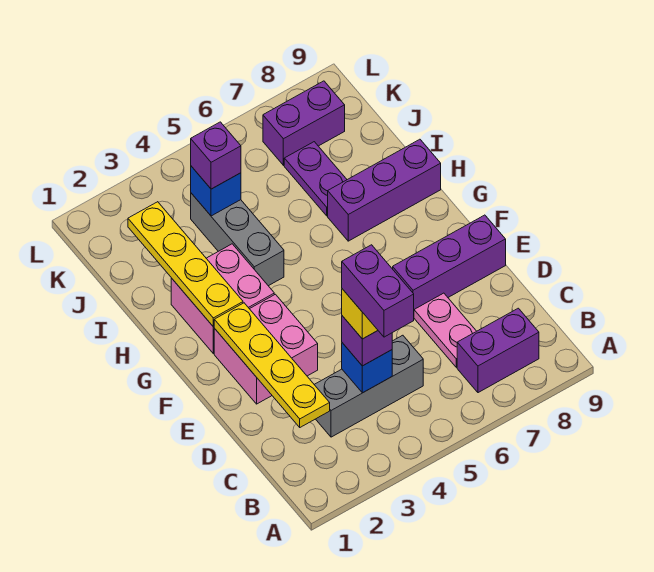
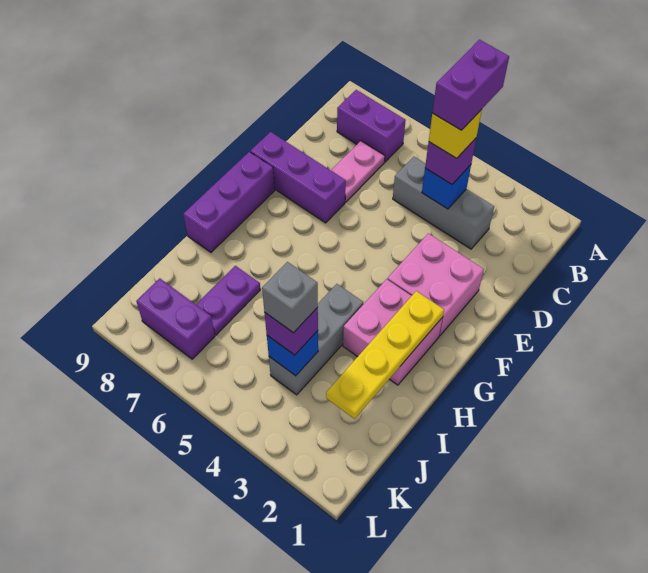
yellow 1x4 plate [214,303,330,427] -> none
purple 1x3 brick [328,139,441,241] -> purple 1x3 brick turned to [183,152,275,252]
none -> grey 1x1 brick [262,262,318,333]

